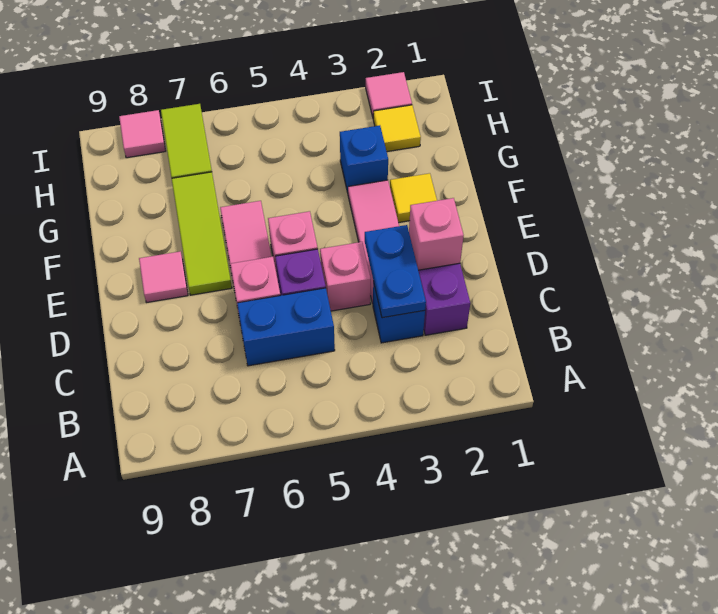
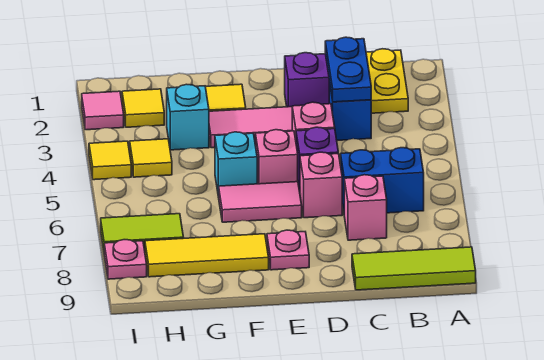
none -> yellow 1x2 plate [366,49,408,113]
blue 1x2 plate [365,225,426,318] -> blue 1x2 plate turned to [325,37,371,102]
blue 1x2 brick [237,288,335,366] -> blue 1x2 brick turned to [341,148,424,213]
pink 1x1 brick [409,198,464,270] -> pink 1x1 brick moved to [344,175,387,240]
lime 1x3 tile [172,172,232,295] -> lime 1x3 tile moved to [352,247,476,290]
pink 1x1 tile [139,251,188,303] -> pink 1x1 plate [267,230,309,270]
none -> cyan 1x1 brick [215,132,257,197]
none -> yellow 1x3 tile [145,234,269,277]
blue 1x1 brick [340,125,388,192] -> cyan 1x1 brick [167,84,209,150]
none -> yellow 1x1 tile [130,139,172,177]
none -> yellow 1x1 tile [89,141,131,180]
pink 1x1 tile [119,110,165,158] -> pink 1x1 plate [104,240,147,279]

